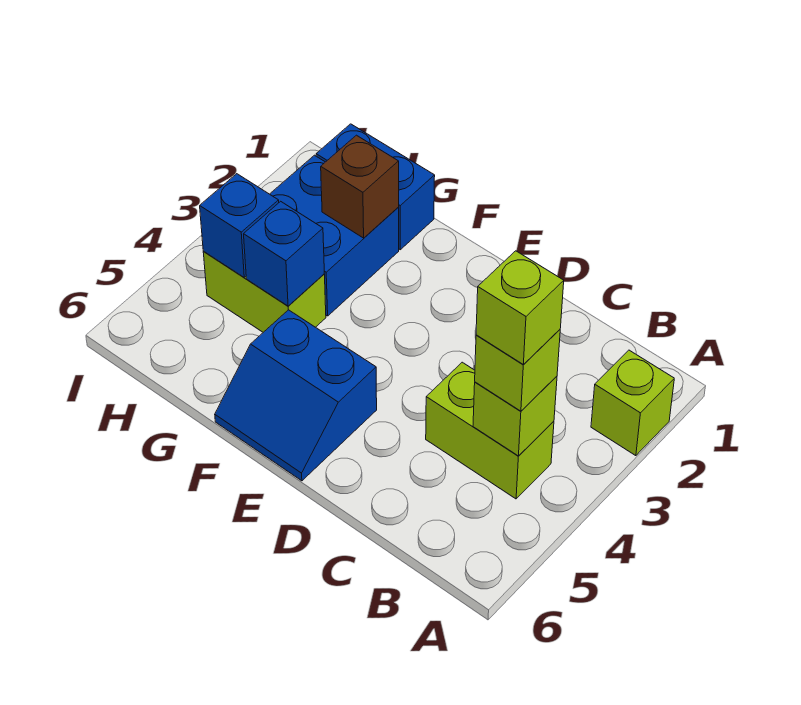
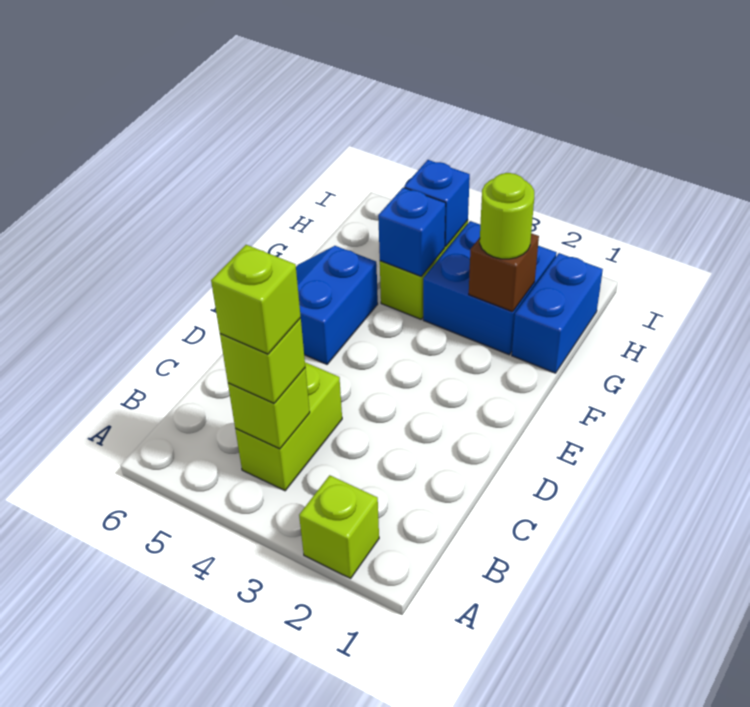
none -> lime 1x1 round brick [480,173,534,259]

